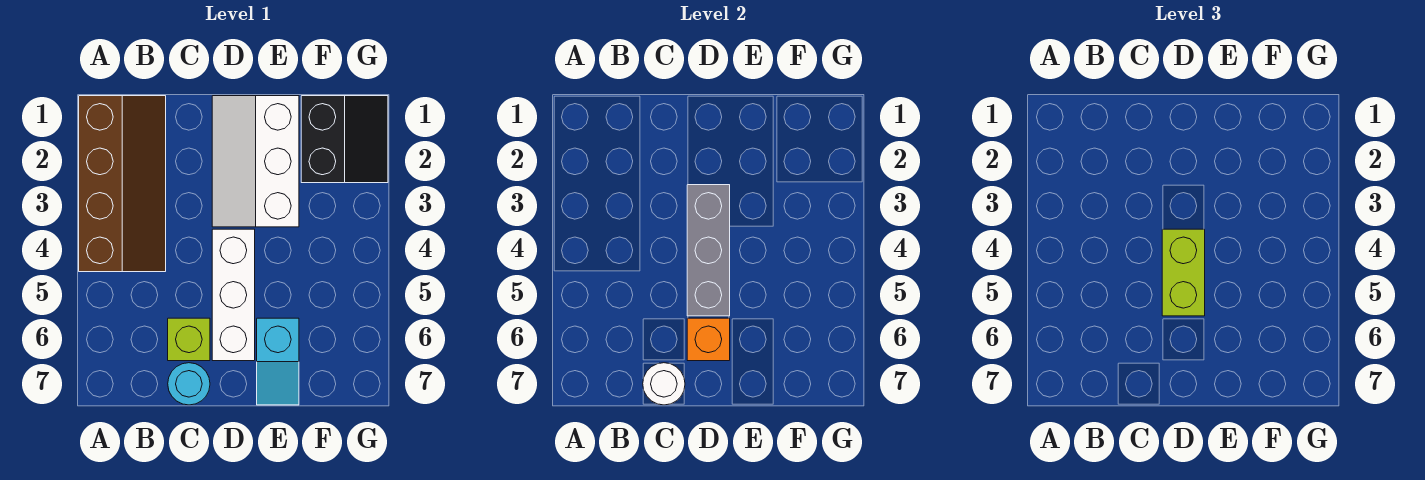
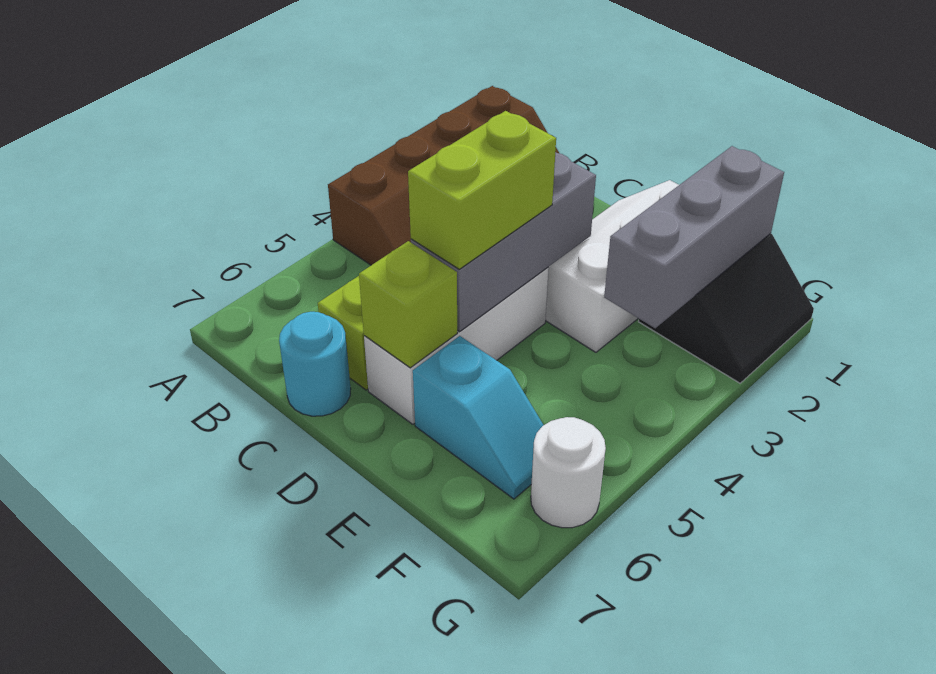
white 1x1 round brick [643,363,685,405] -> white 1x1 round brick moved to [531,417,606,528]
orange 1x1 brick [687,318,730,361] -> lime 1x1 brick [359,241,457,368]
cyan 1x2 slope [257,318,299,405] -> cyan 1x2 slope turned to [413,336,543,499]
none -> grey 1x3 brick [604,146,784,328]

